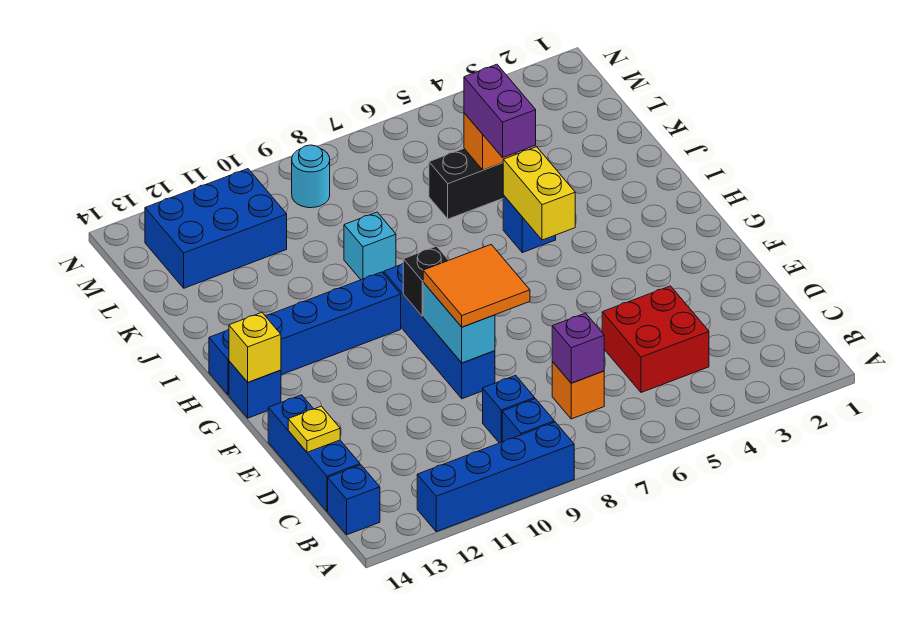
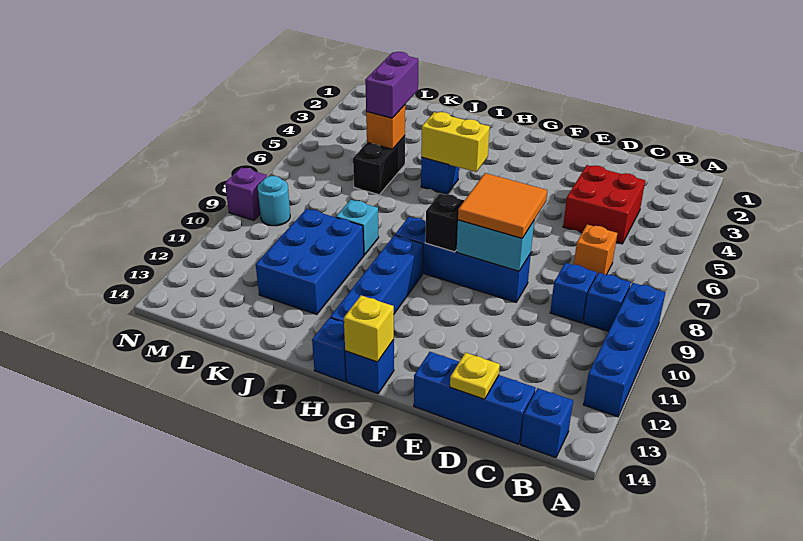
purple 1x1 brick [552,313,604,383] -> purple 1x1 brick moved to [225,167,267,220]
purple 1x2 brick [464,64,536,157] -> purple 1x2 brick turned to [365,52,418,118]
blue 2x3 brick [145,169,287,288] -> blue 2x3 brick moved to [256,209,364,315]

